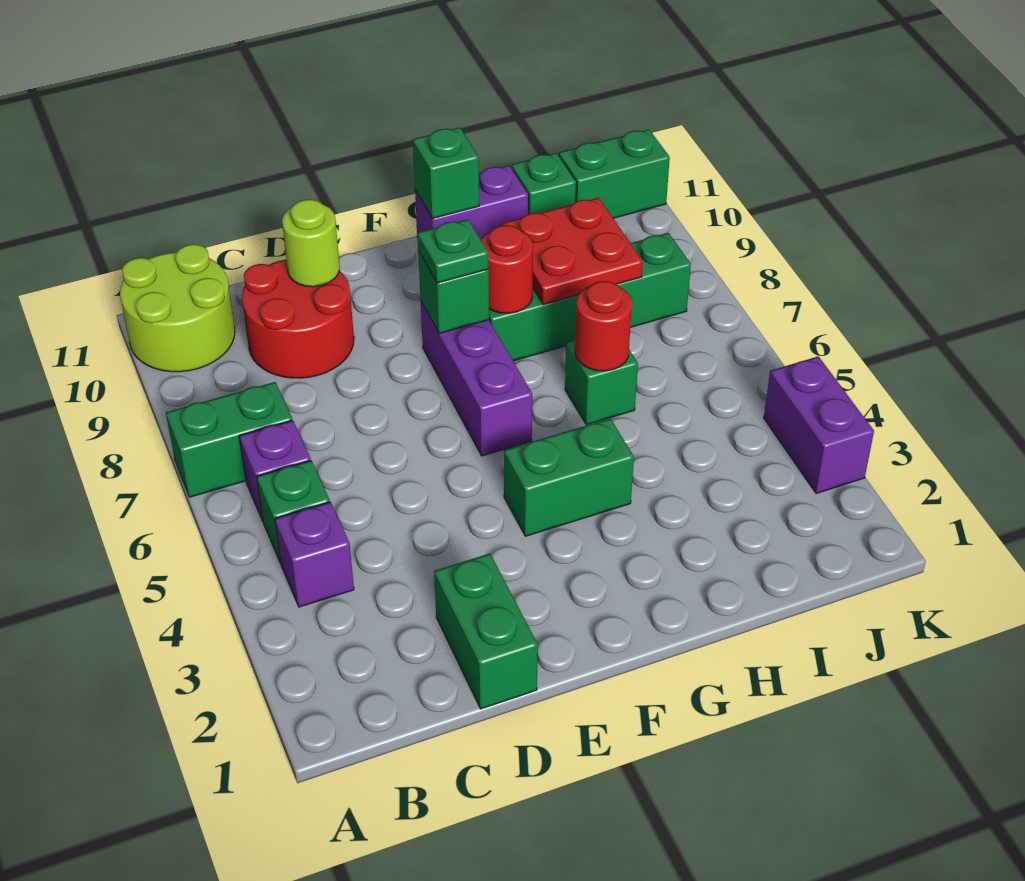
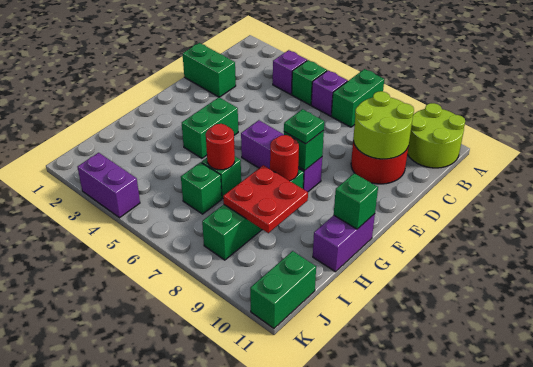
lime 1x1 round brick [282,200,340,287] -> lime 2x2 round brick [353,91,414,159]
green 1x1 brick [511,153,576,214] -> green 1x1 brick moved to [181,162,222,214]

